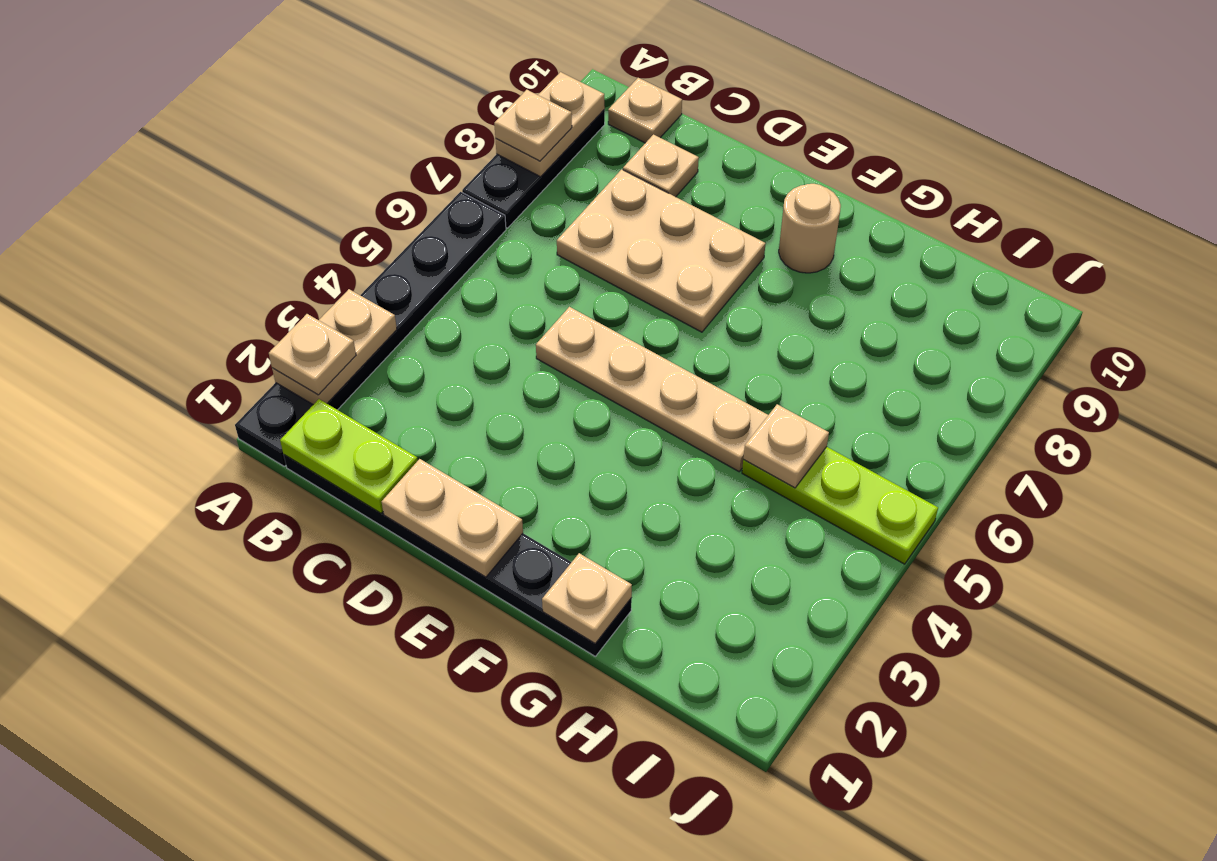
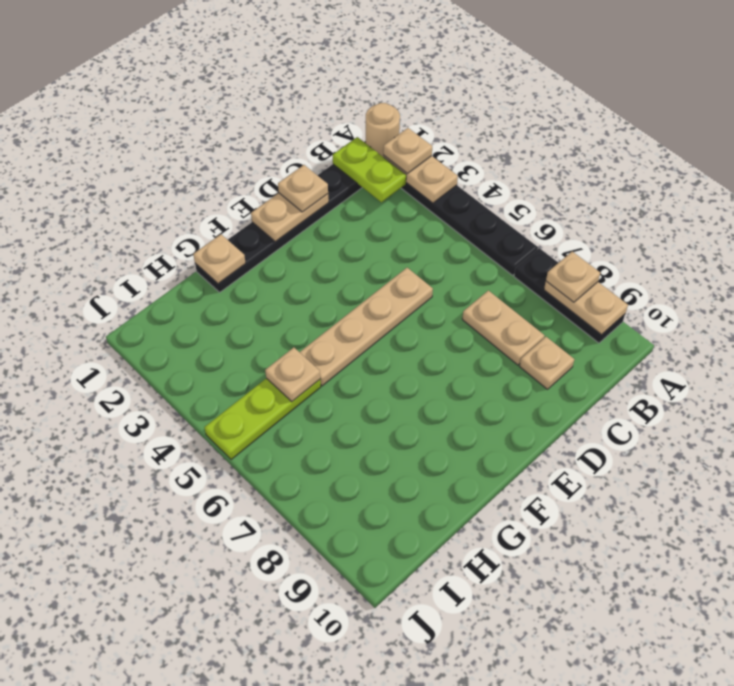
lime 1x2 plate [280,399,418,513] -> lime 1x2 plate turned to [333,137,406,202]
tan 1x1 plate [608,78,682,143] -> tan 1x1 plate moved to [278,165,328,212]
tan 2x3 plate [557,169,766,332] -> tan 1x2 plate [462,291,545,365]
tan 1x1 round brick [779,184,841,273] -> tan 1x1 round brick moved to [366,103,400,156]

